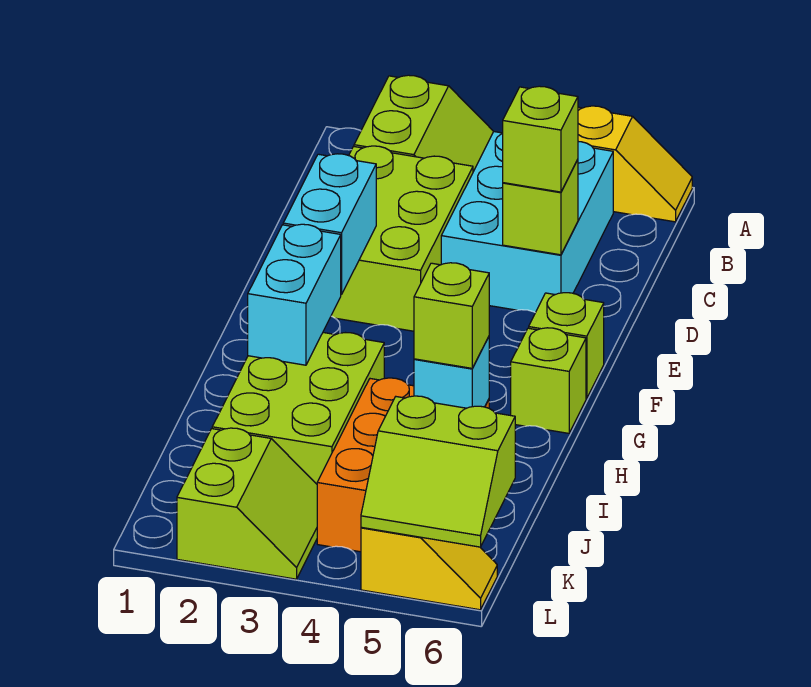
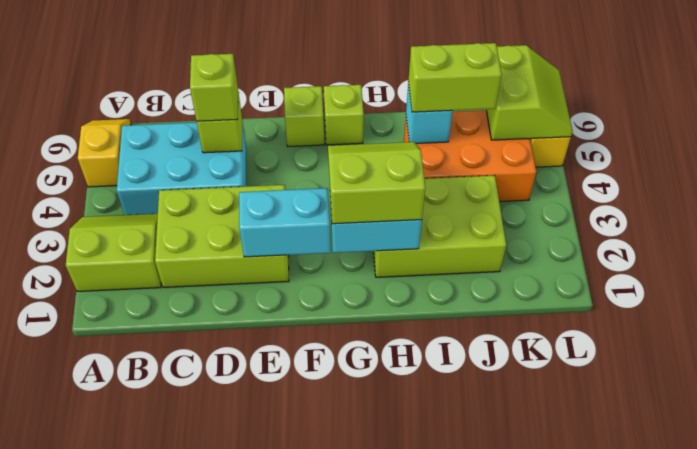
lime 1x1 brick [414,263,489,368] -> lime 1x2 brick [408,43,502,112]
lime 2x2 slope [177,428,317,579] -> lime 2x2 slope moved to [328,142,425,224]

